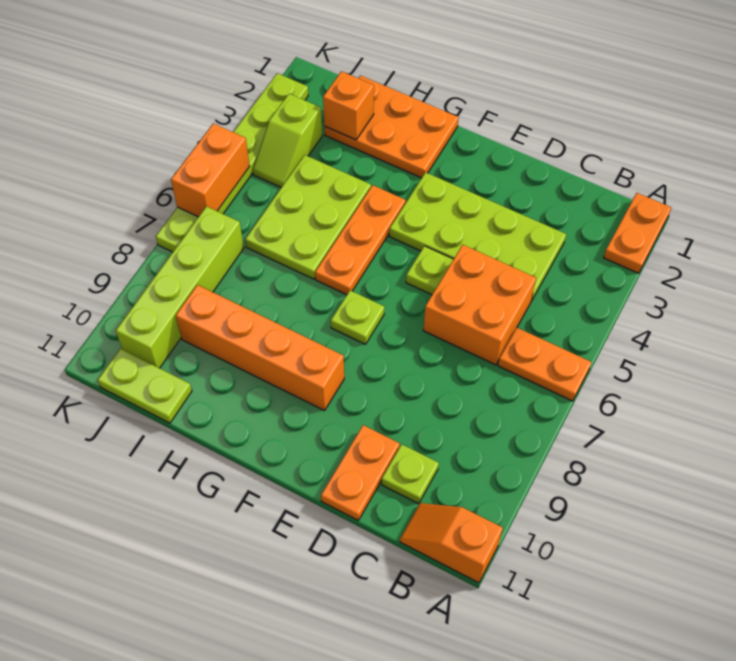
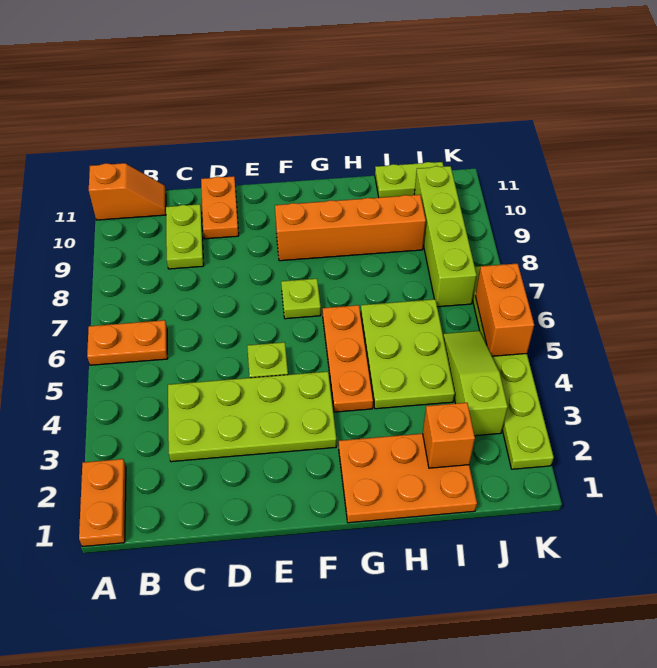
orange 2x2 brick [423,245,536,365] -> none
lime 1x1 plate [382,444,439,504] -> lime 1x2 plate [166,204,204,269]
lime 1x2 slope [253,94,322,187] -> lime 1x3 slope [443,331,508,436]

